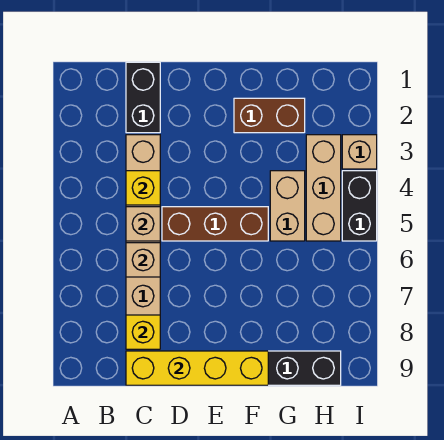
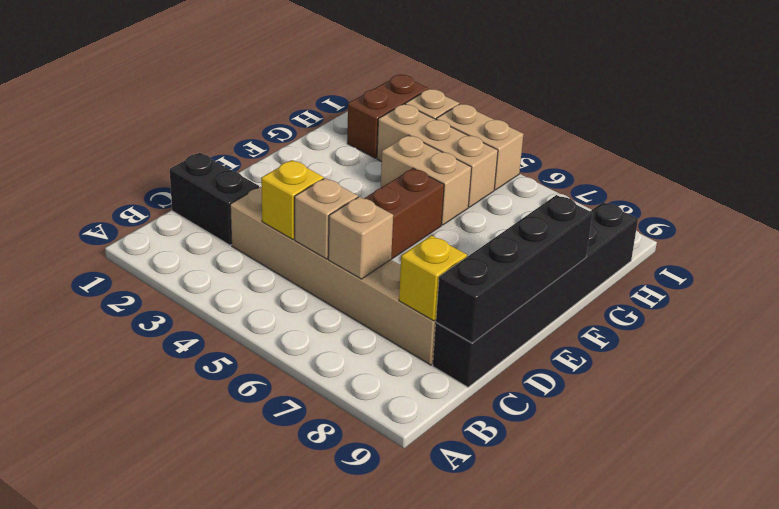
yellow 1x4 brick [126,351,268,385] -> black 1x4 brick [436,195,593,343]
brown 1x2 brick [234,98,305,133] -> brown 1x2 brick moved to [347,75,429,158]
black 1x2 brick [342,171,377,241] -> tan 1x2 brick [436,104,523,190]

